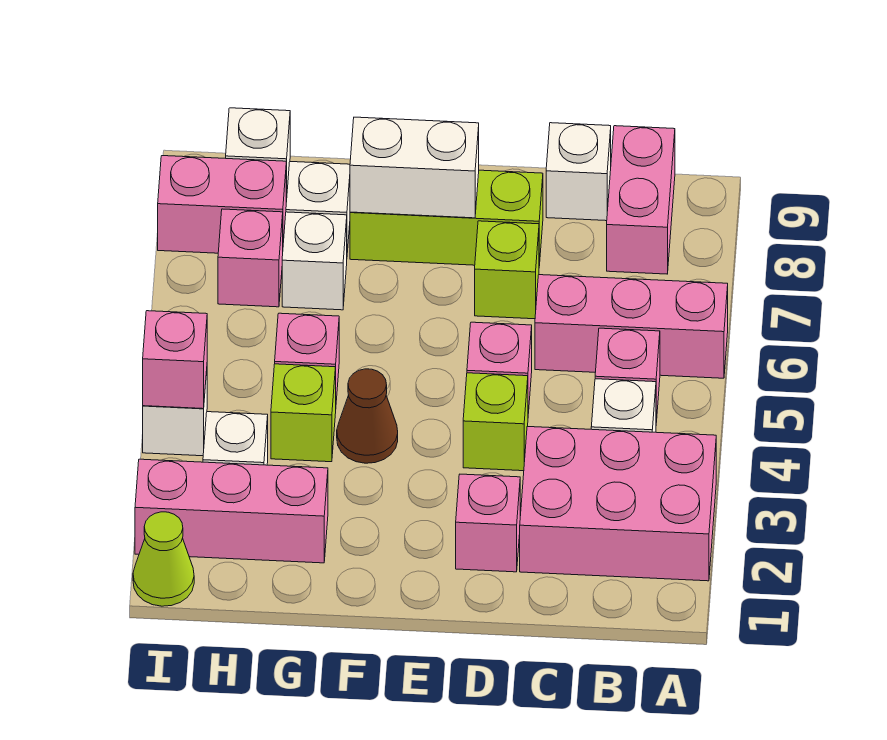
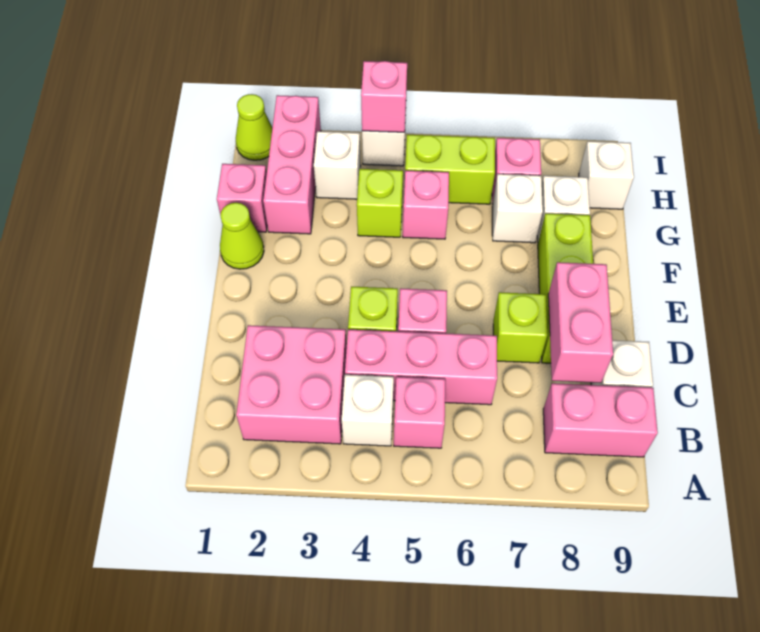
pink 2x3 brick [520,426,716,581] -> pink 2x2 brick [236,325,347,444]
pink 1x3 brick [535,275,728,378] -> pink 1x3 brick turned to [345,330,497,405]
pink 1x1 brick [456,474,520,572] -> pink 1x1 brick moved to [217,164,267,232]
white 1x2 brick [350,117,479,218] -> none
none -> lime 1x1 cone [220,203,264,269]
brown 1x1 cone [337,369,398,463] -> none
none -> lime 1x2 brick [405,135,495,204]
pink 1x2 brick [158,156,286,253] -> pink 1x2 brick moved to [548,262,613,383]

